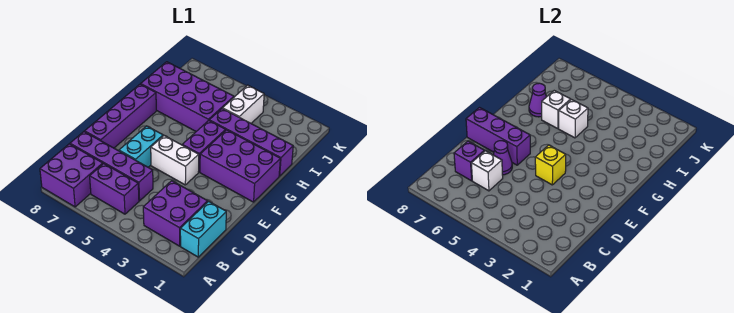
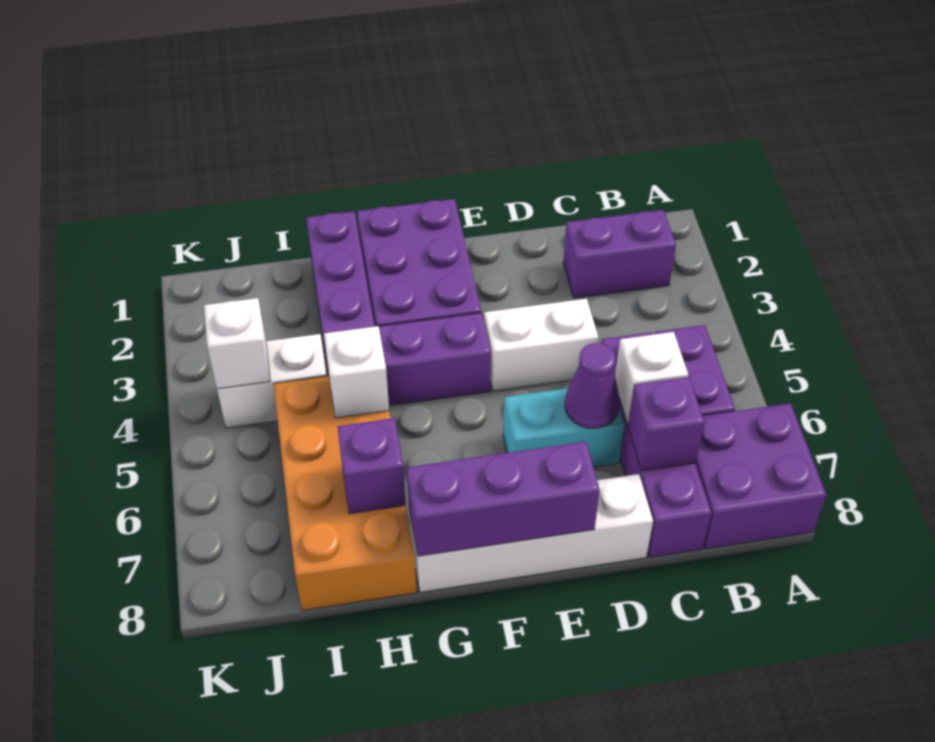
cyan 1x2 brick [180,201,226,257] -> none
purple 2x2 brick [143,181,208,246] -> purple 1x2 brick [563,210,676,298]
purple 1x4 brick [85,84,156,148] -> white 1x4 brick [409,474,653,592]
white 1x2 brick [151,136,199,185] -> white 1x2 brick turned to [484,299,598,391]
yellow 1x1 brick [535,145,566,185] -> none
purple 1x3 brick [466,108,530,165] -> purple 1x3 brick turned to [407,442,600,556]
purple 2x4 brick [141,62,234,131] -> orange 2x4 brick [274,376,417,610]
white 1x1 brick [542,91,571,129] -> white 1x1 brick moved to [204,298,270,389]
purple 1x1 cone [529,83,546,117] -> purple 1x1 brick [337,418,406,514]

